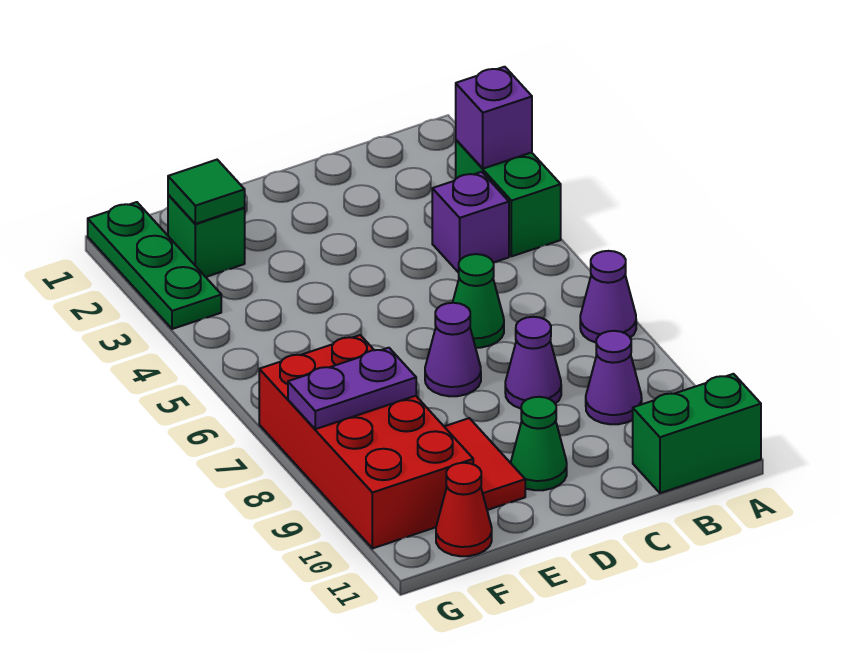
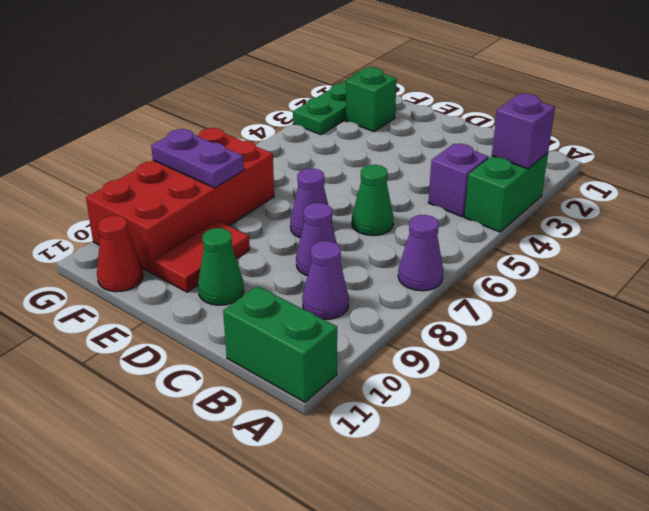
green 1x1 tile [168,160,245,224] -> none

